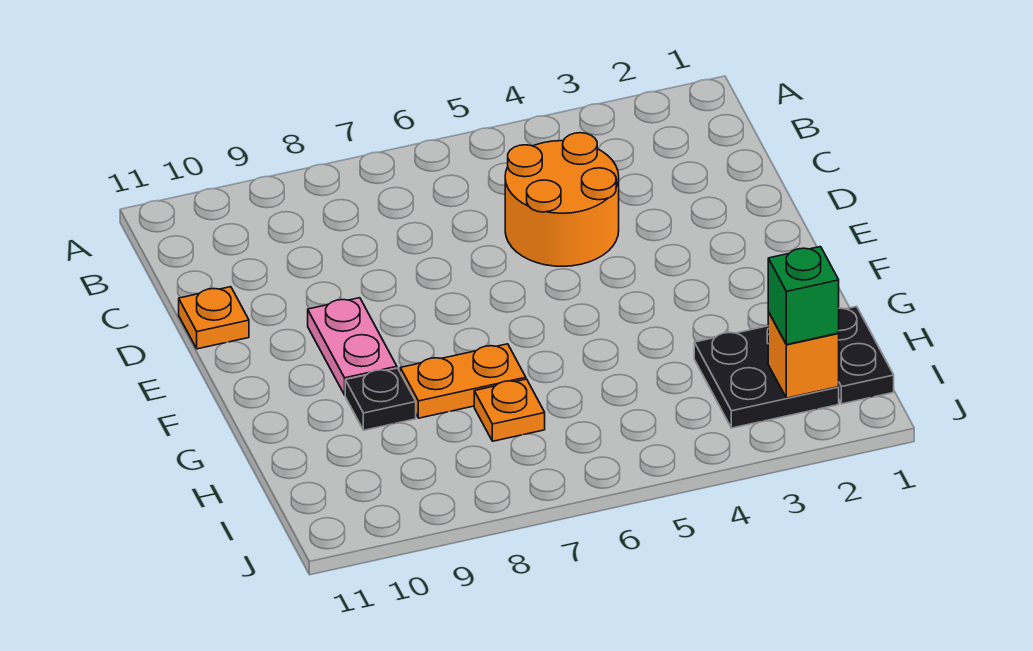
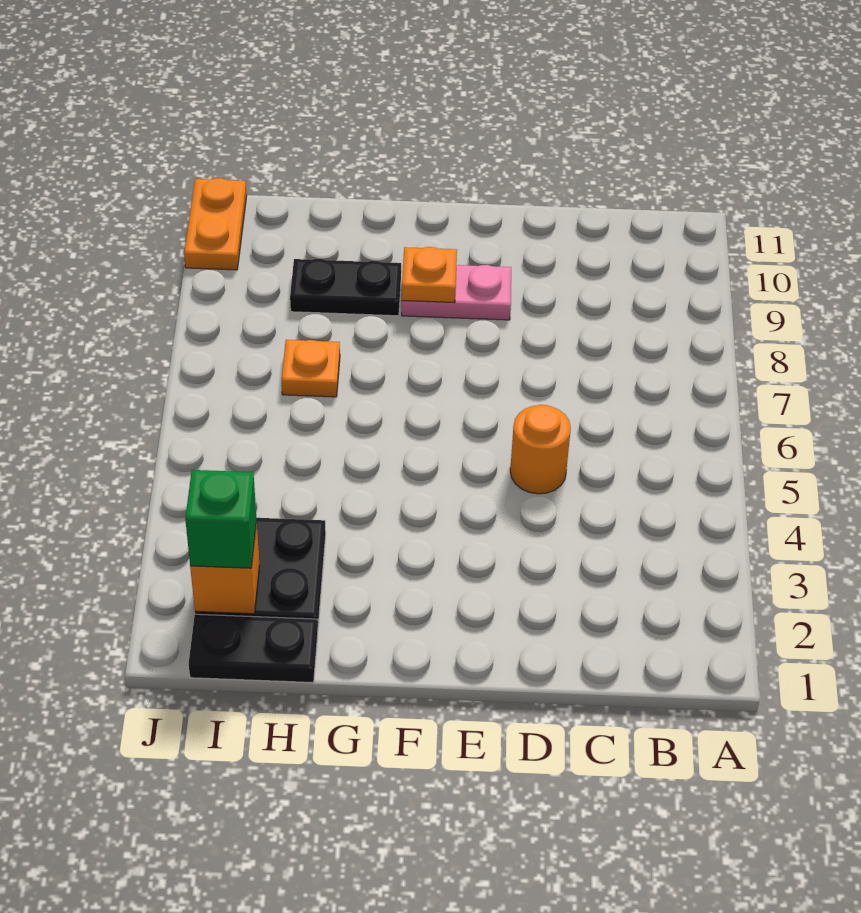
orange 2x2 round brick [505,133,619,266] -> orange 1x1 round brick [510,405,571,494]
orange 1x1 plate [179,287,249,349] -> orange 1x1 plate moved to [402,247,457,303]
orange 1x2 plate [400,344,526,418] -> orange 1x2 plate moved to [184,178,247,270]
black 1x1 plate [345,368,416,430] -> black 1x2 plate [290,259,401,316]

